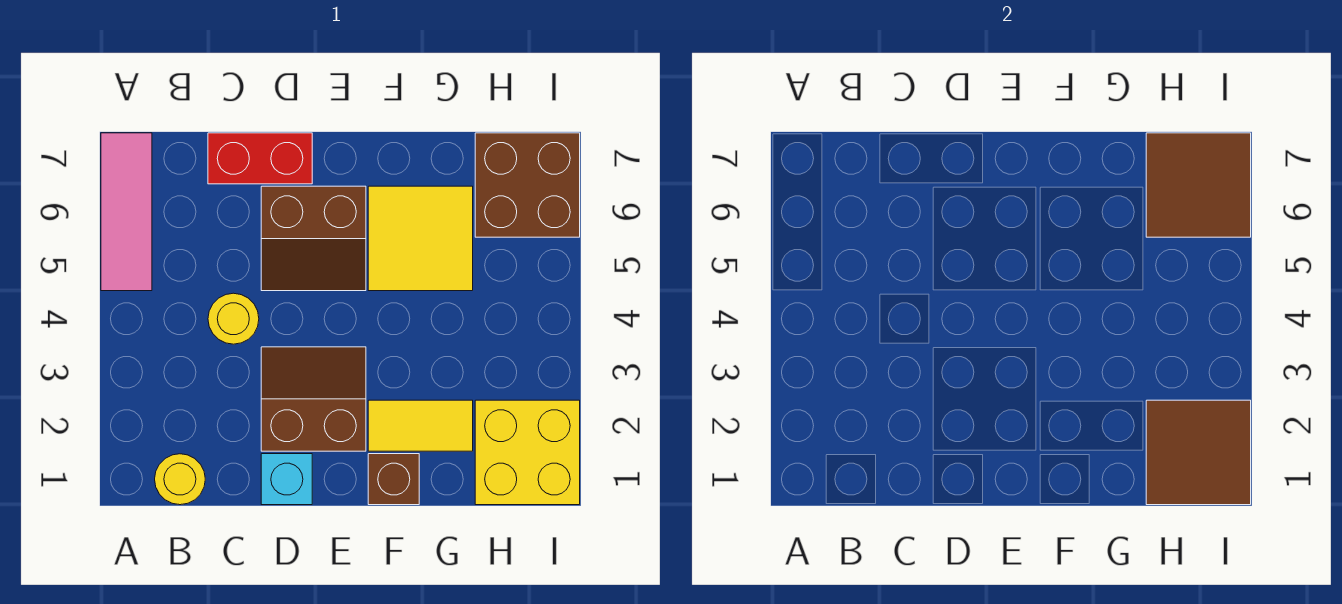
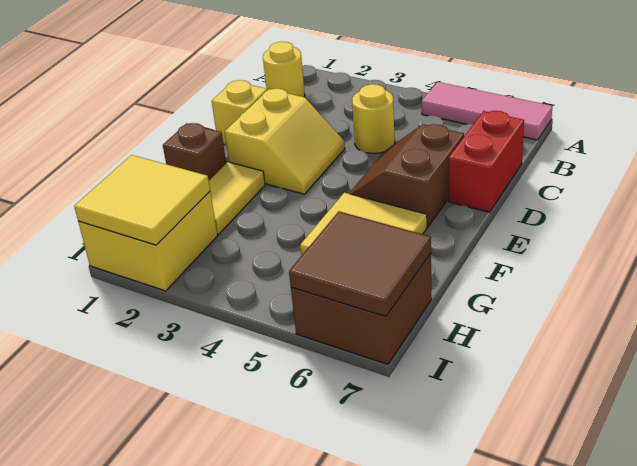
cyan 1x1 brick [261,454,312,505] -> yellow 1x1 brick [212,80,267,145]
brown 2x2 slope [261,347,366,451] -> yellow 2x2 slope [225,89,345,194]
brown 2x2 tile [1146,400,1251,505] -> yellow 2x2 tile [74,155,210,245]

